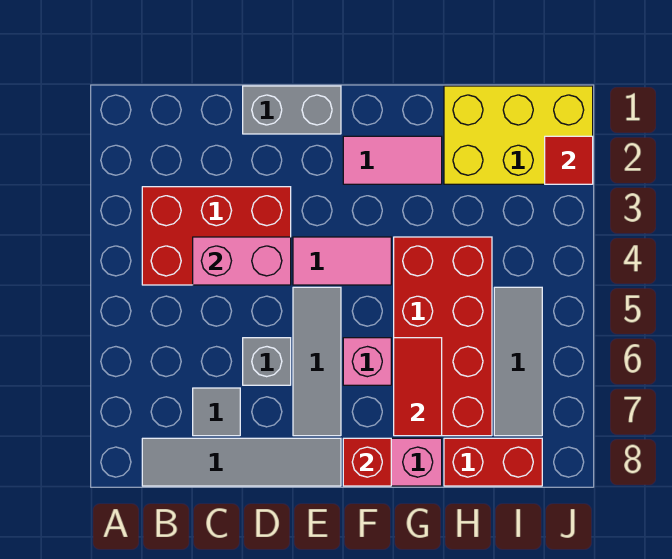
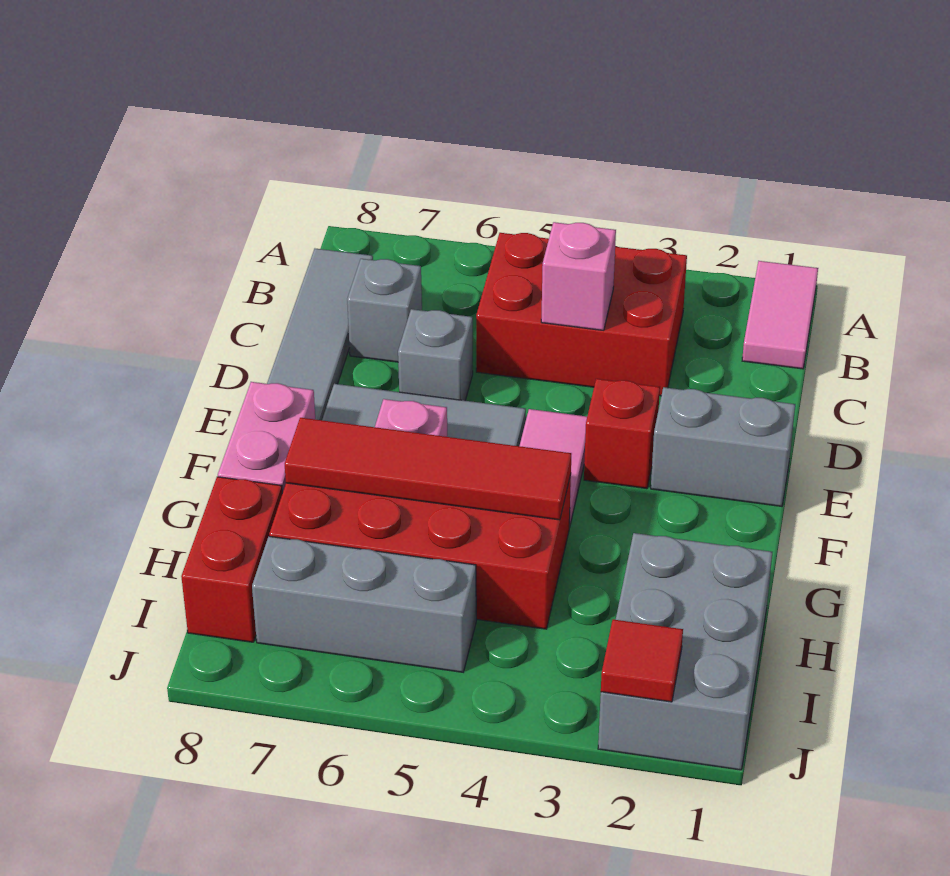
red 2x3 brick [142,187,291,285] -> red 2x3 brick turned to [476,233,687,396]
pink 1x2 brick [193,237,291,285] -> pink 1x1 brick [541,222,616,330]
grey 1x1 tile [193,388,240,436] -> grey 1x1 brick [347,259,422,362]
grey 1x2 brick [243,86,341,134] -> grey 1x2 brick turned to [651,387,795,506]
pink 1x2 tile [343,136,442,184] -> pink 1x2 tile moved to [742,261,818,369]
red 1x1 brick [343,438,391,486] -> red 1x1 brick moved to [584,379,660,489]
red 1x2 tile [394,338,442,436] -> red 1x4 tile [285,418,571,520]
yellow 2x3 brick [444,86,593,184] -> grey 2x3 brick [598,533,772,770]
grey 1x3 tile [494,287,542,436] -> grey 1x3 brick [252,536,476,672]

